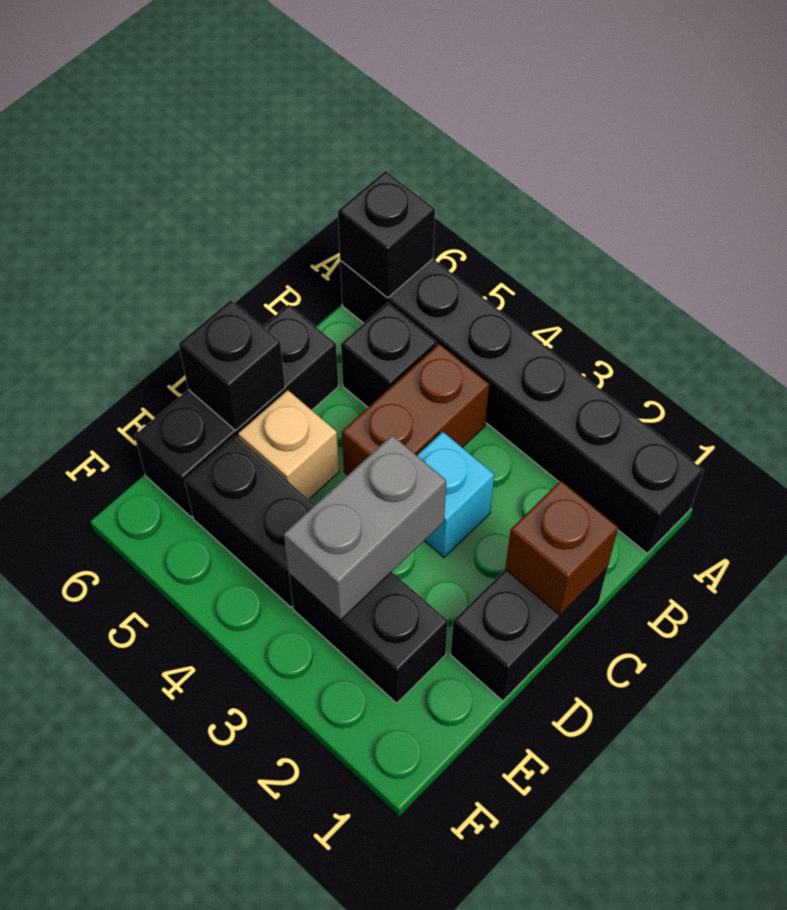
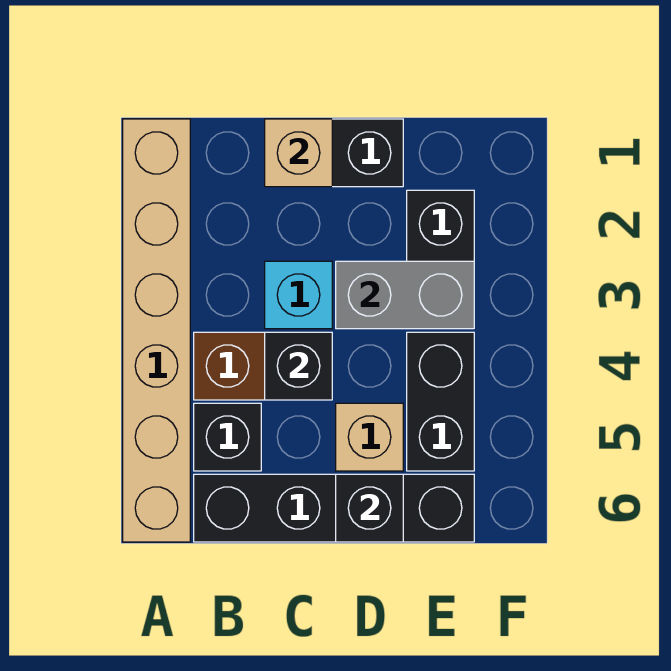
black 1x6 brick [340,259,704,553] -> tan 1x6 brick [123,119,190,542]
black 1x1 brick [338,171,435,298] -> black 1x1 brick moved to [265,332,332,400]
brown 1x1 brick [505,481,618,615] -> tan 1x1 brick [265,119,332,187]
black 1x3 brick [135,305,338,517] -> black 1x4 brick [194,474,474,542]

